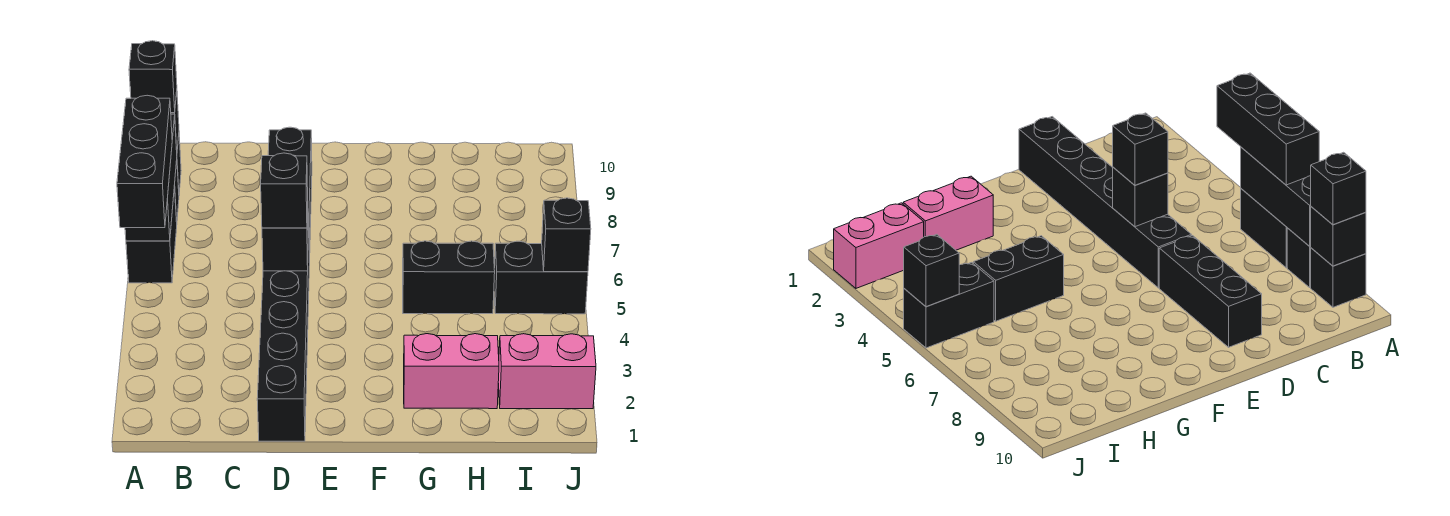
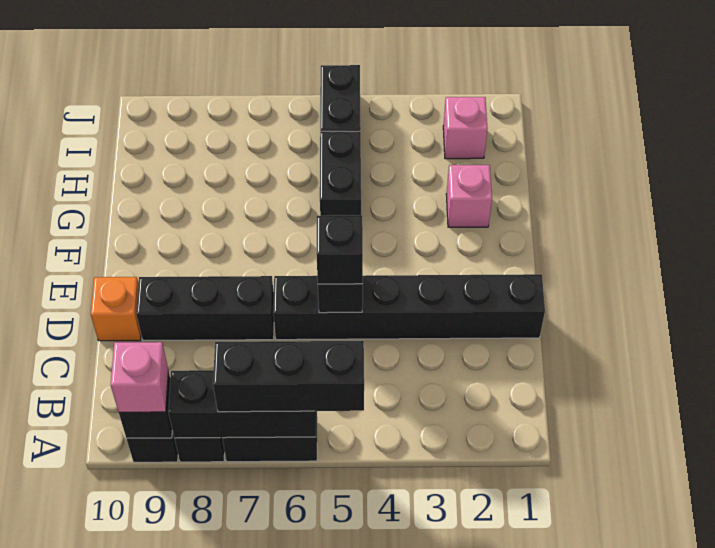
black 1x1 brick [129,41,177,113] -> pink 1x1 brick [111,342,168,412]
none -> orange 1x1 brick [91,277,141,341]
pink 1x2 brick [404,334,499,409] -> pink 1x1 brick [446,165,492,227]
pink 1x2 brick [498,334,596,409] -> pink 1x1 brick [443,97,488,159]
black 1x1 brick [542,198,591,272] -> none

